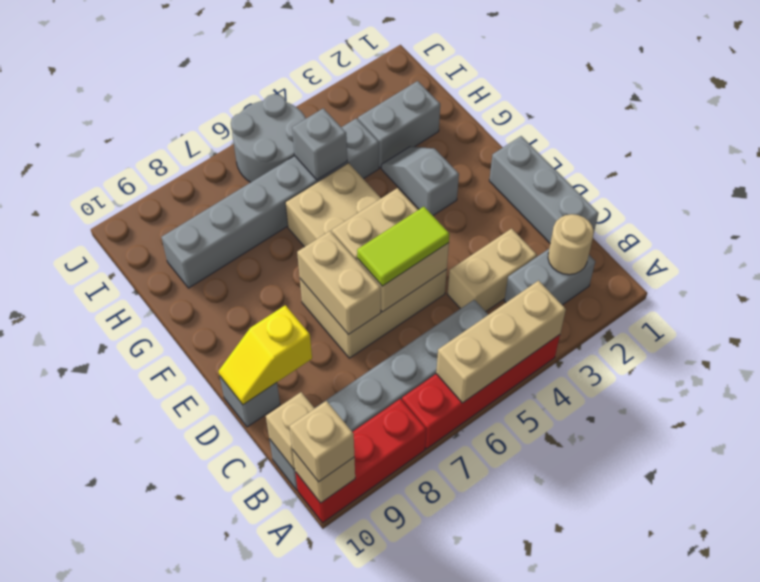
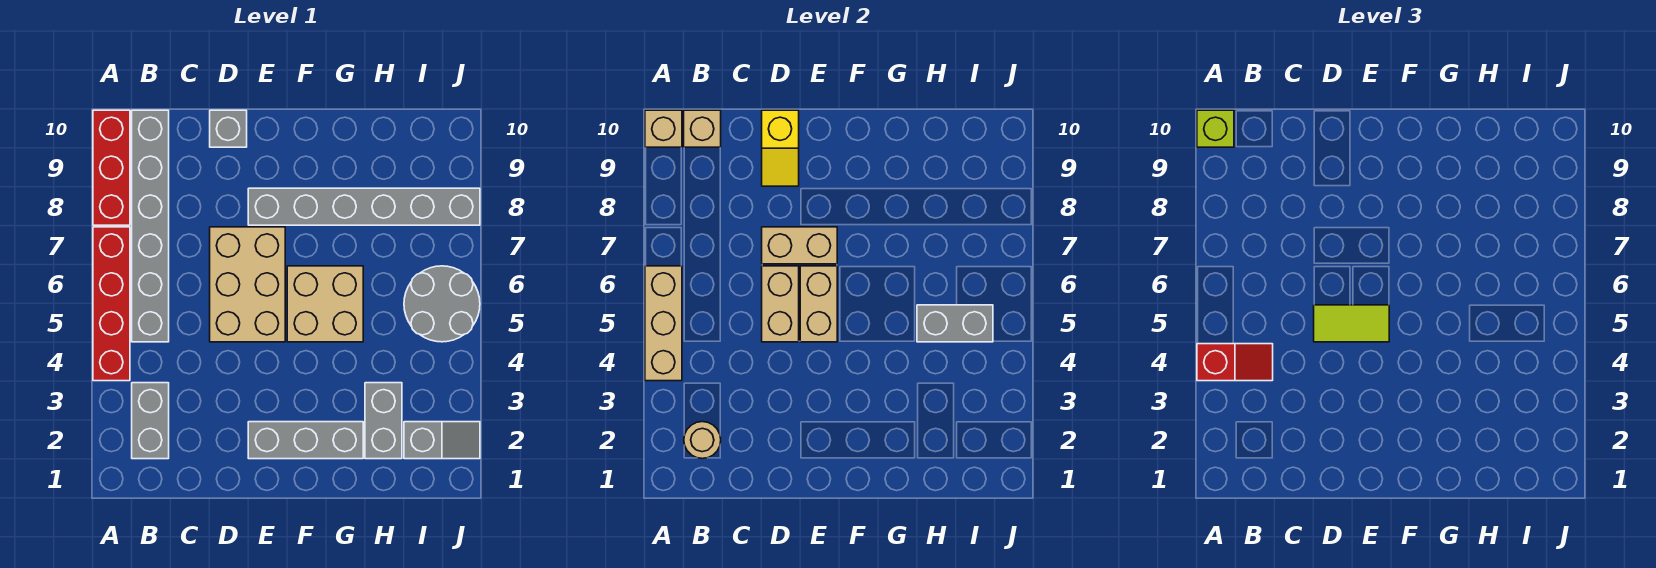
none -> red 1x2 slope [1197,344,1273,381]
tan 1x1 brick [289,401,354,482] -> lime 1x1 brick [1197,110,1234,147]
grey 1x3 brick [489,136,599,243] -> grey 1x3 brick moved to [248,422,363,459]
tan 1x2 brick [448,229,537,312] -> none
lime 1x2 tile [357,207,449,286] -> lime 1x2 tile turned to [1314,305,1389,342]
yellow 1x2 slope [219,305,312,405] -> yellow 1x2 slope turned to [762,110,799,186]
grey 1x2 slope [381,146,459,215] -> grey 1x2 slope moved to [404,422,480,459]
grey 1x6 brick [162,118,379,288] -> grey 1x6 brick turned to [248,188,480,225]
grey 1x1 brick [292,108,347,180] -> grey 1x2 brick [917,305,993,342]

